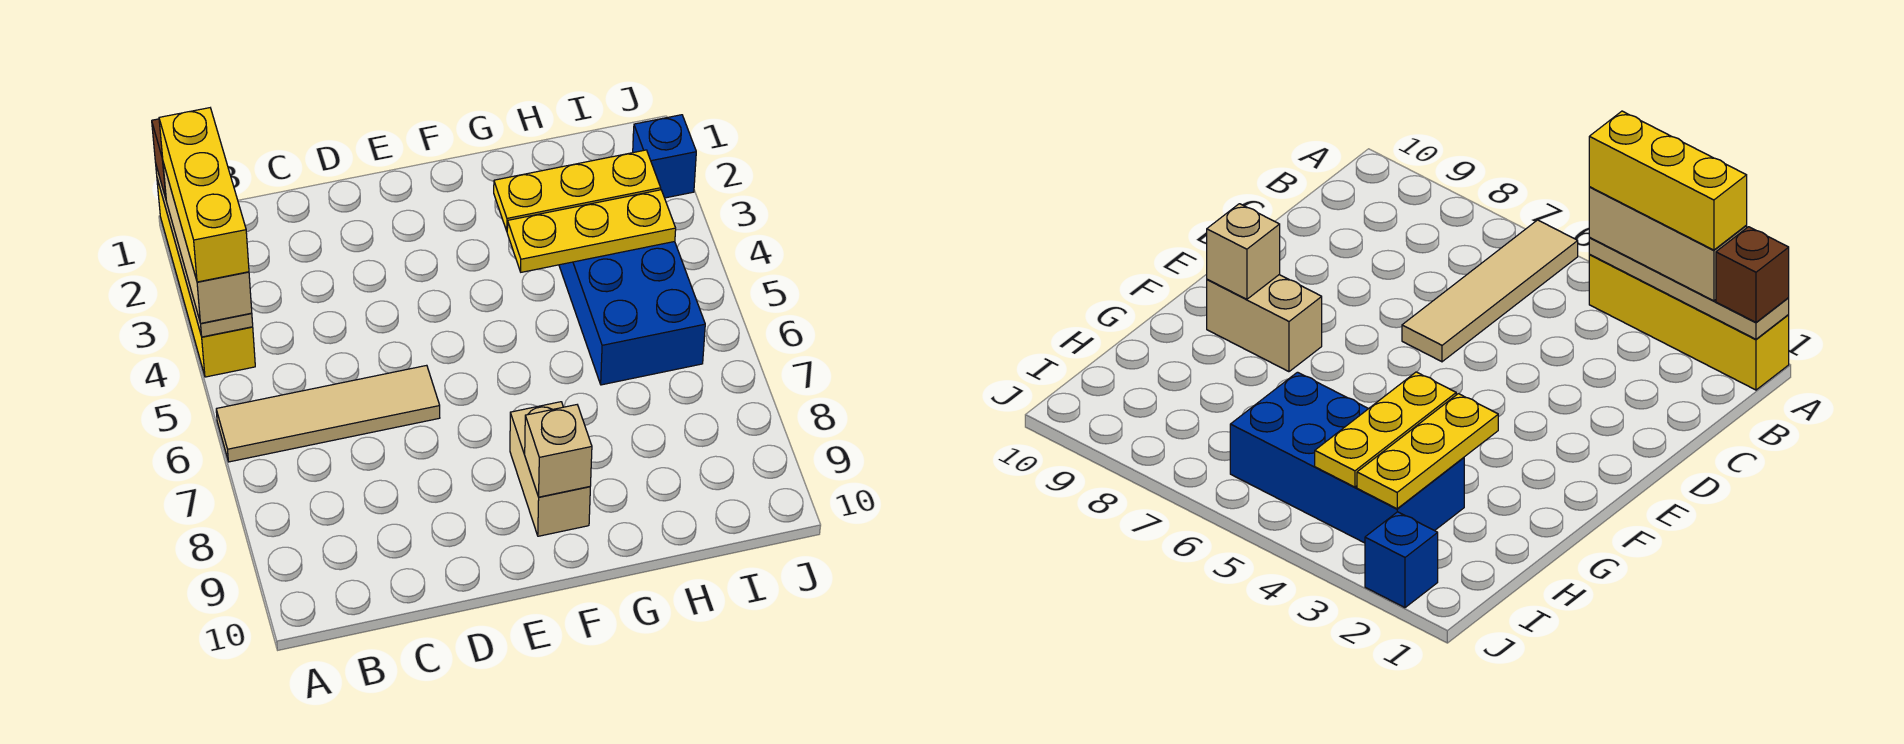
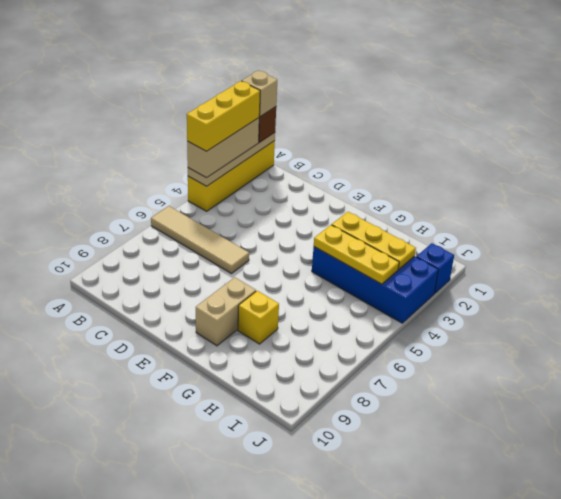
tan 1x1 brick [525,405,592,497] -> tan 1x1 brick moved to [242,71,277,116]
none -> yellow 1x1 brick [238,291,279,344]
blue 2x4 brick [559,242,705,385] -> blue 2x4 brick turned to [312,247,438,323]

